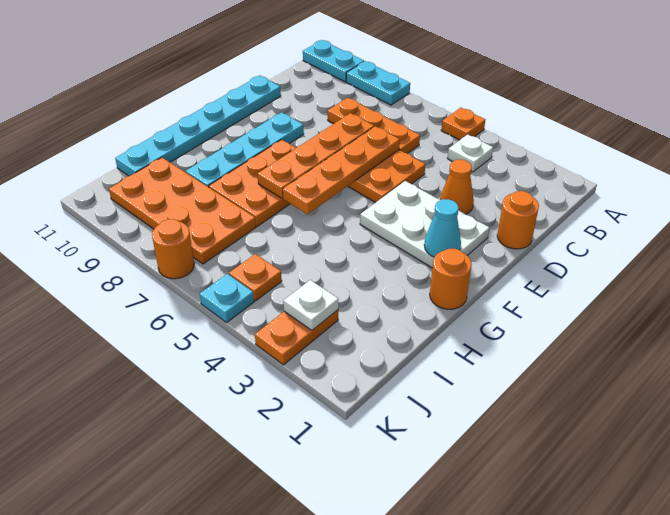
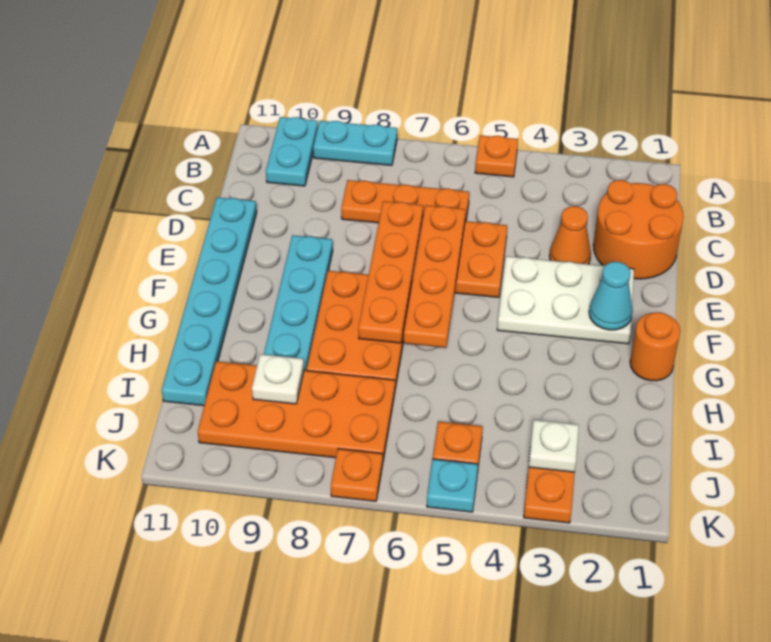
cyan 1x2 plate [303,40,364,82] -> cyan 1x2 plate turned to [266,117,318,186]
white 1x1 plate [447,134,493,172] -> white 1x1 plate moved to [252,354,304,404]
orange 1x1 round brick [497,191,539,249] -> orange 2x2 round brick [593,180,684,279]
orange 1x1 round brick [152,219,194,279] -> orange 1x1 plate [331,449,383,501]

